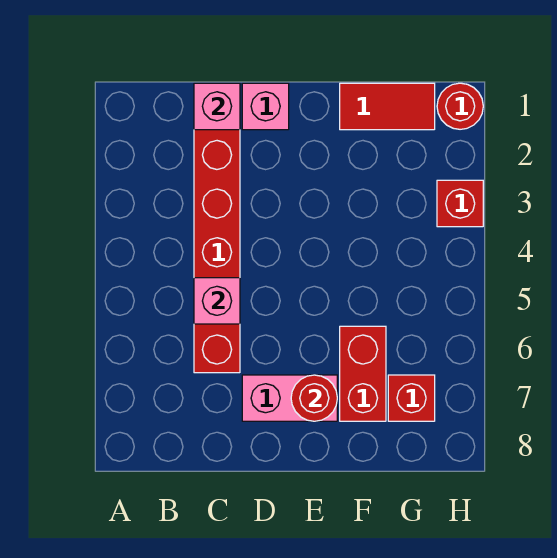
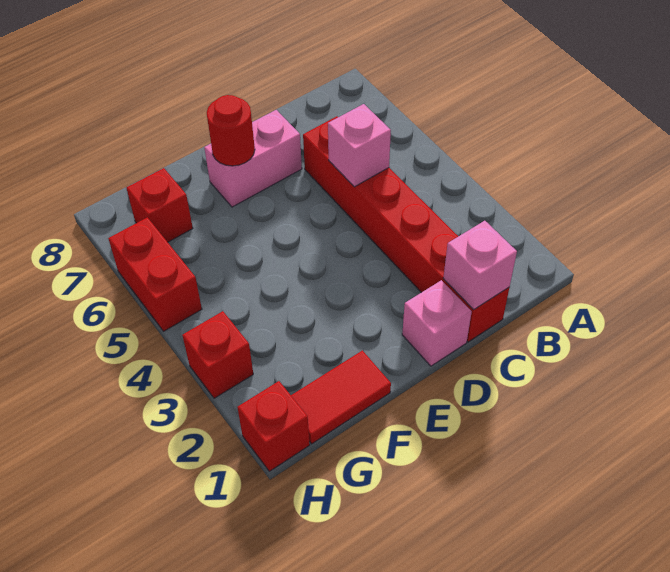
red 1x2 brick [340,326,386,421] -> red 1x2 brick moved to [108,217,202,331]
red 1x1 round brick [437,83,483,129] -> red 1x1 brick [237,381,310,471]

